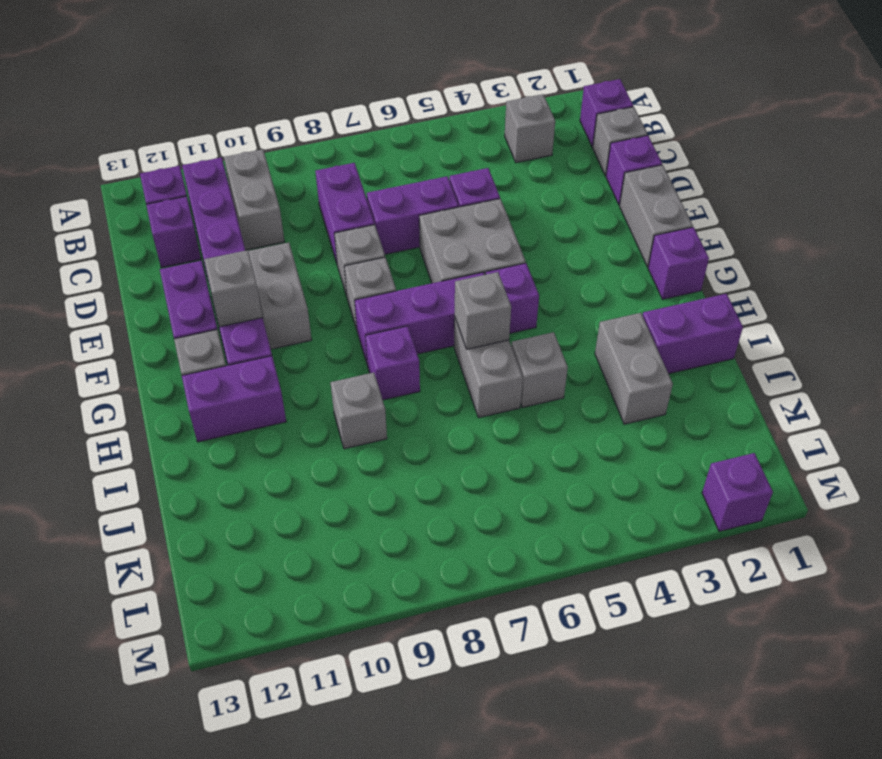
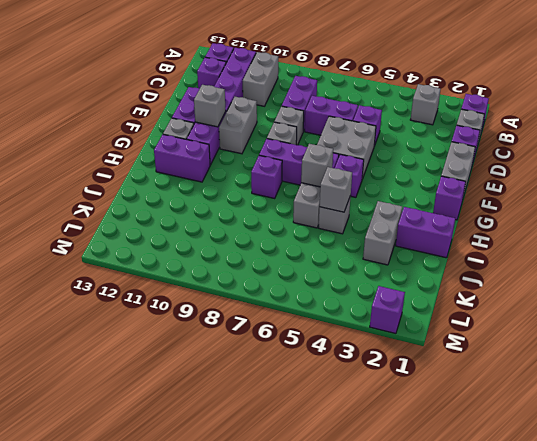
grey 1x1 brick [330,373,387,449] -> grey 1x1 brick moved to [320,167,352,212]

